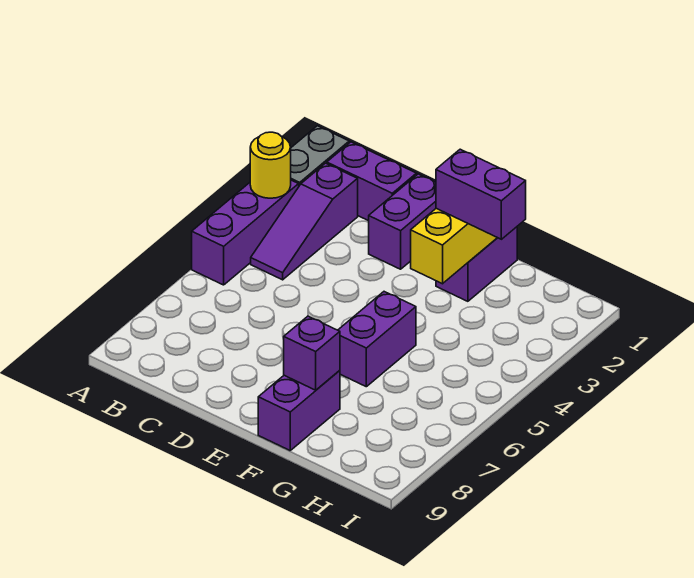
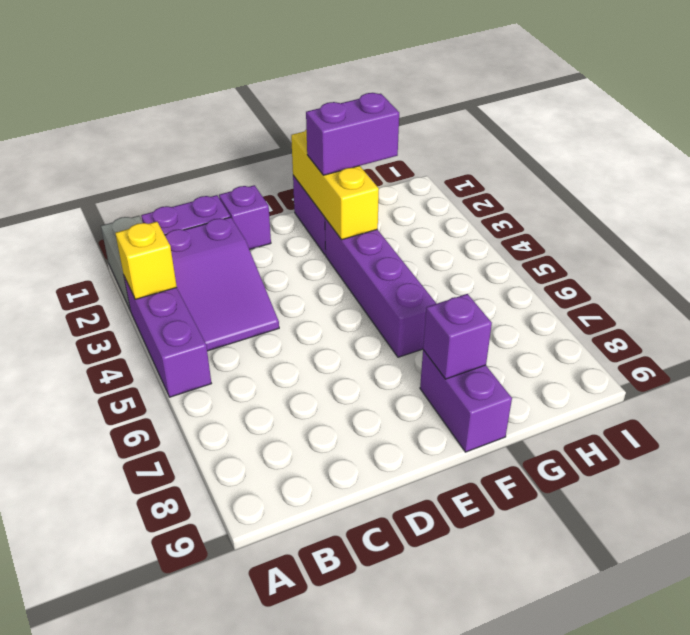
yellow 1x1 round brick [250,132,291,198] -> yellow 1x1 brick [115,222,177,299]
purple 1x3 slope [251,163,358,280] -> purple 2x3 slope [165,217,279,351]
purple 1x2 brick [369,174,436,269] -> purple 1x1 brick [219,185,271,250]
purple 1x2 brick [338,292,416,387] -> purple 1x4 brick [325,219,437,357]

